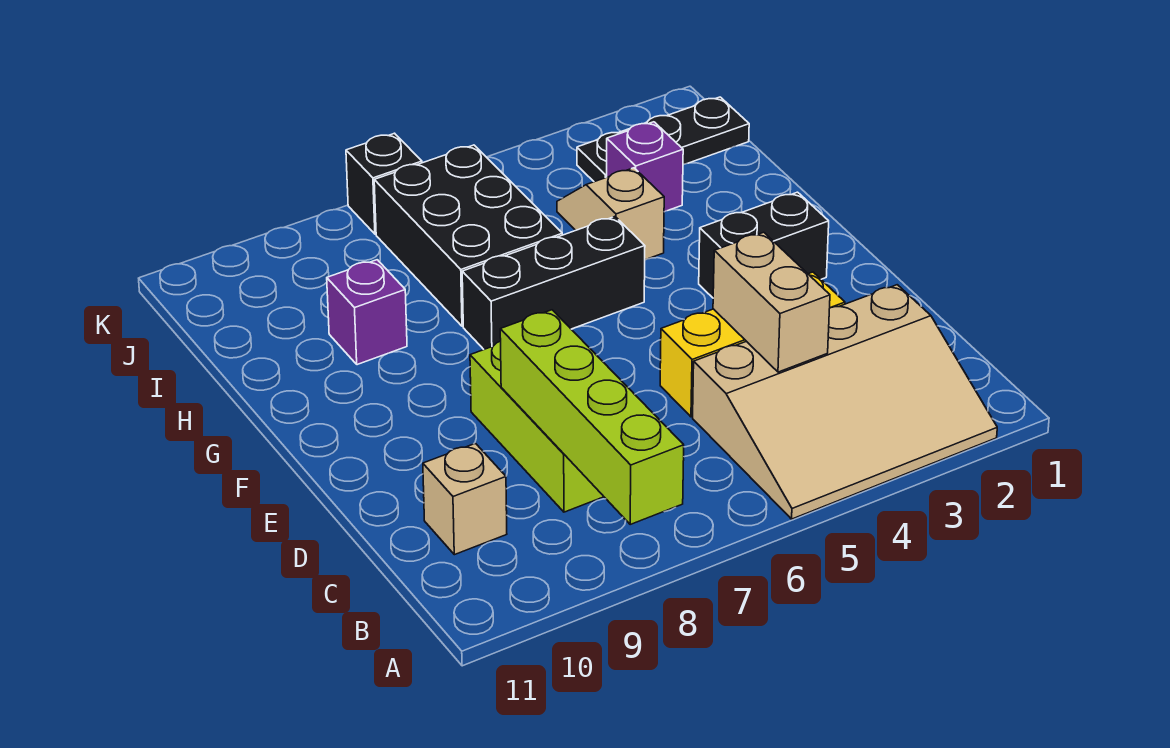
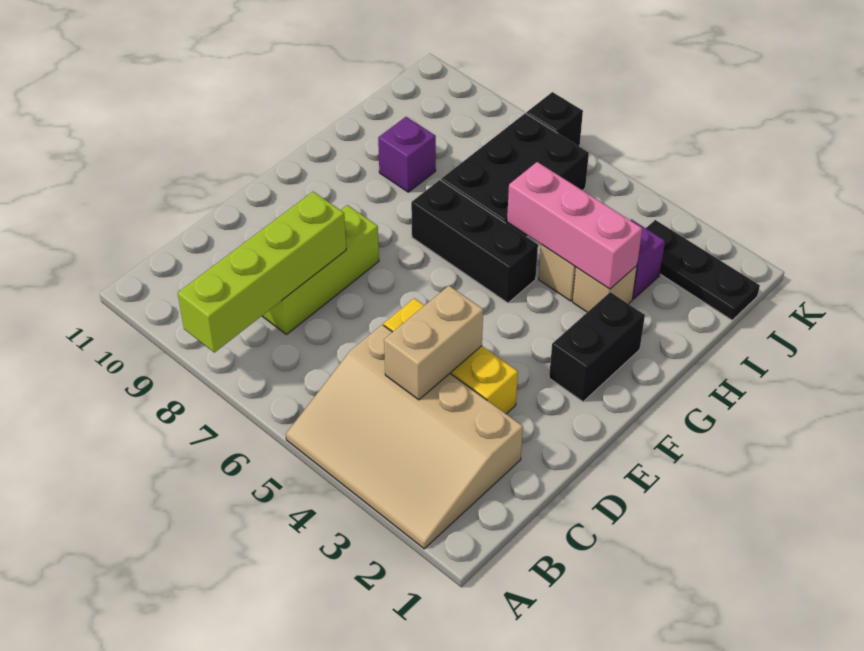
tan 1x1 brick [423,443,507,555] -> tan 1x1 brick moved to [573,266,637,312]
black 1x2 brick [699,192,829,298] -> black 1x2 brick turned to [549,292,645,402]
none -> pink 1x3 brick [507,162,642,289]

